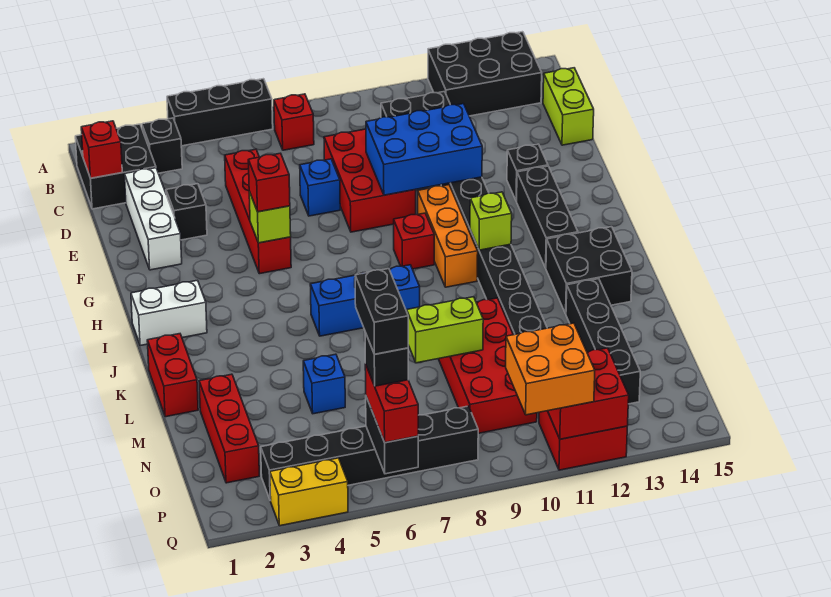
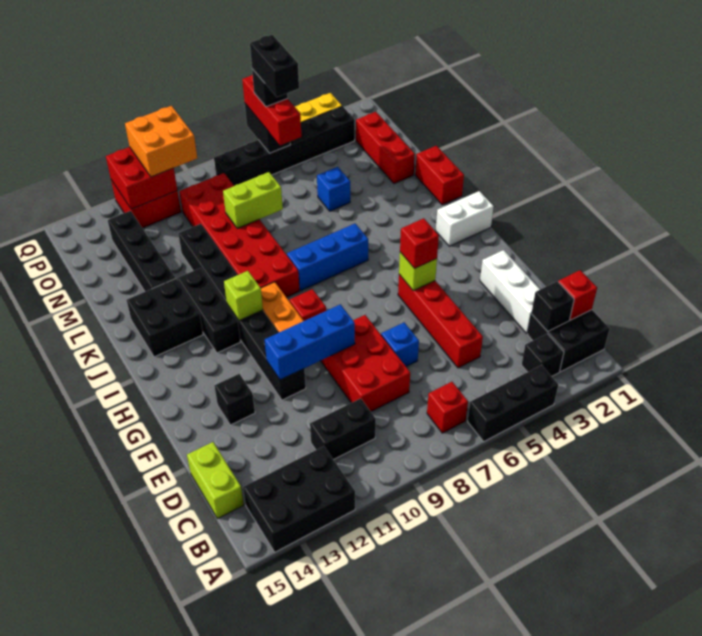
black 1x1 brick [166,184,207,240] -> black 1x1 brick moved to [531,281,574,332]
blue 2x3 brick [366,104,482,195] -> blue 1x3 brick [265,304,355,380]
black 1x3 brick [517,166,578,268] -> black 1x3 brick moved to [177,268,240,353]
red 2x4 brick [439,298,537,433] -> red 2x6 brick [179,173,300,297]
red 1x2 brick [365,364,418,443] -> red 1x3 brick [242,74,302,145]

